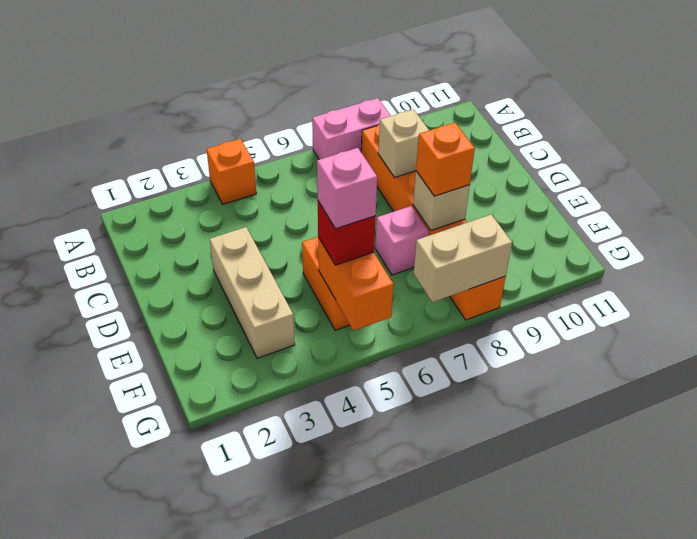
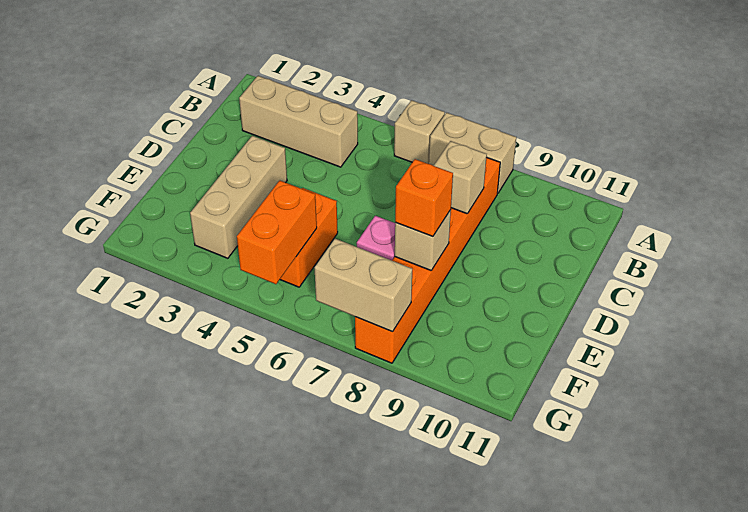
orange 1x1 brick [207,139,256,204] -> none
none -> tan 1x1 brick [394,100,445,164]
pink 1x2 brick [312,98,391,160] -> tan 1x2 brick [429,113,516,194]
none -> tan 1x3 brick [239,76,358,167]
red 1x1 brick [318,201,376,265] -> none
pink 1x1 brick [317,148,377,229] -> none

